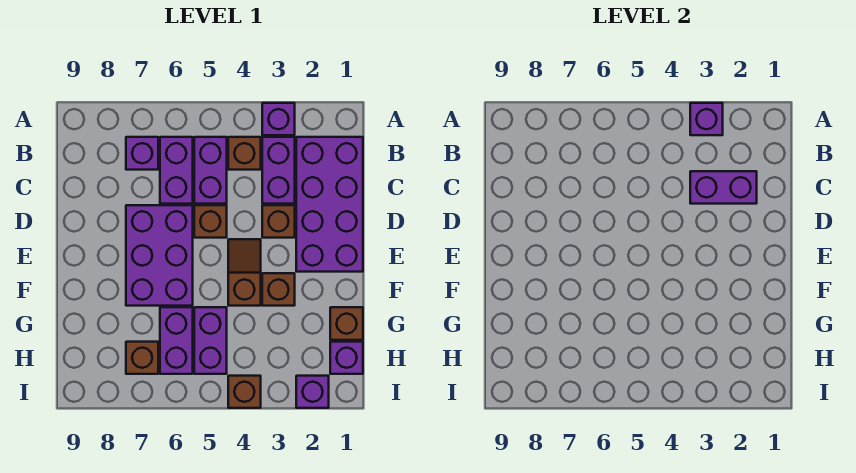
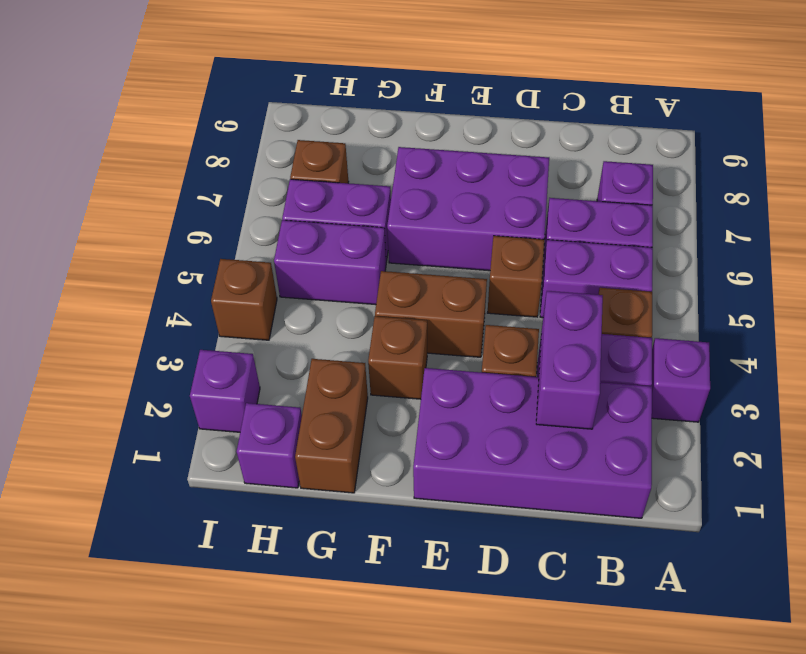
purple 1x1 brick [690,103,723,135] -> none
brown 1x2 slope [228,239,261,306] -> brown 1x2 brick [375,271,487,357]
brown 1x1 brick [330,307,363,340] -> brown 1x2 brick [295,359,368,493]

